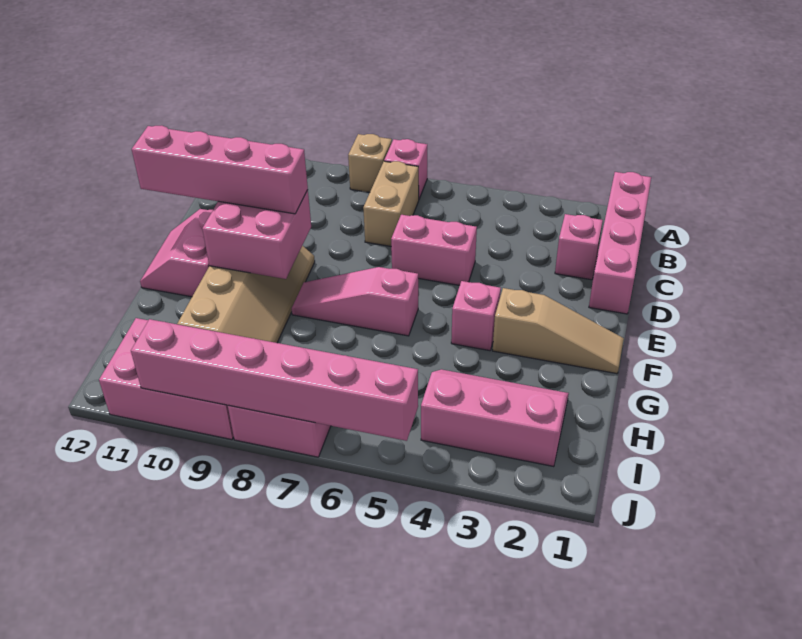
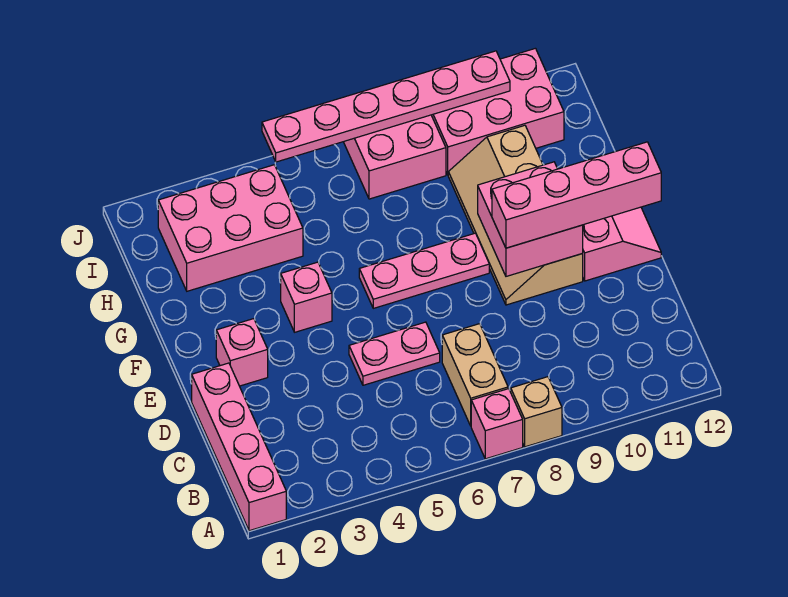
pink 1x1 brick [555,214,603,280] -> pink 1x1 brick moved to [216,319,268,386]
pink 1x2 brick [391,215,477,285] -> pink 1x2 plate [349,322,440,385]
tan 1x3 slope [493,288,624,374] -> none
pink 1x3 slope [292,267,418,336] -> pink 1x3 plate [359,233,489,308]
pink 2x3 slope [421,369,569,467] -> pink 2x3 brick [158,165,303,291]
pink 1x6 brick [131,319,418,441] -> pink 1x6 plate [262,51,510,162]

